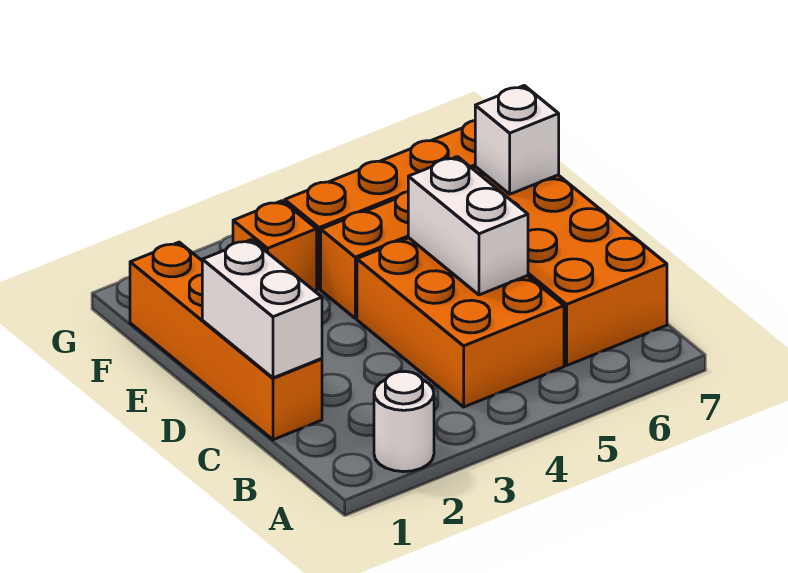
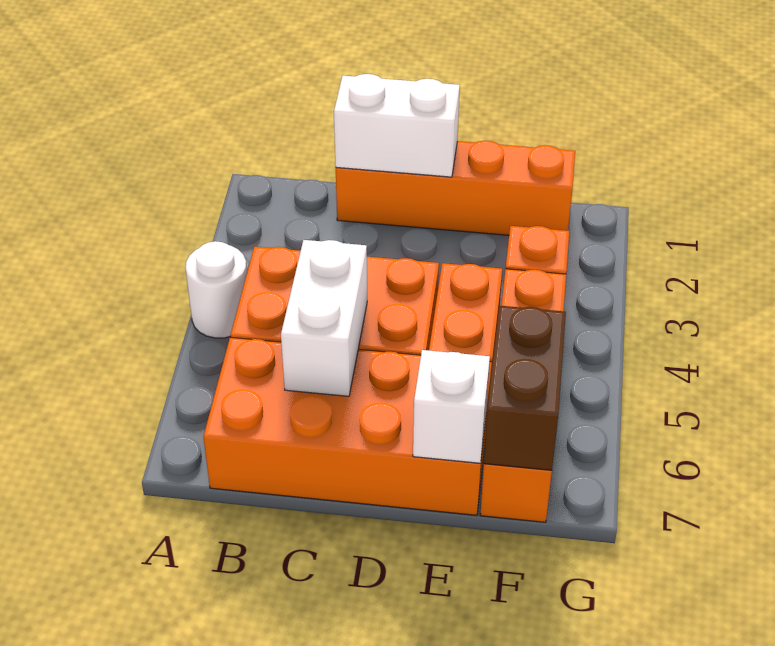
white 1x1 round brick [374,372,434,472] -> white 1x1 round brick moved to [186,241,247,338]
white 1x2 brick [408,157,528,295] -> white 1x2 brick turned to [281,240,367,396]
none -> brown 1x2 brick [484,306,566,470]

